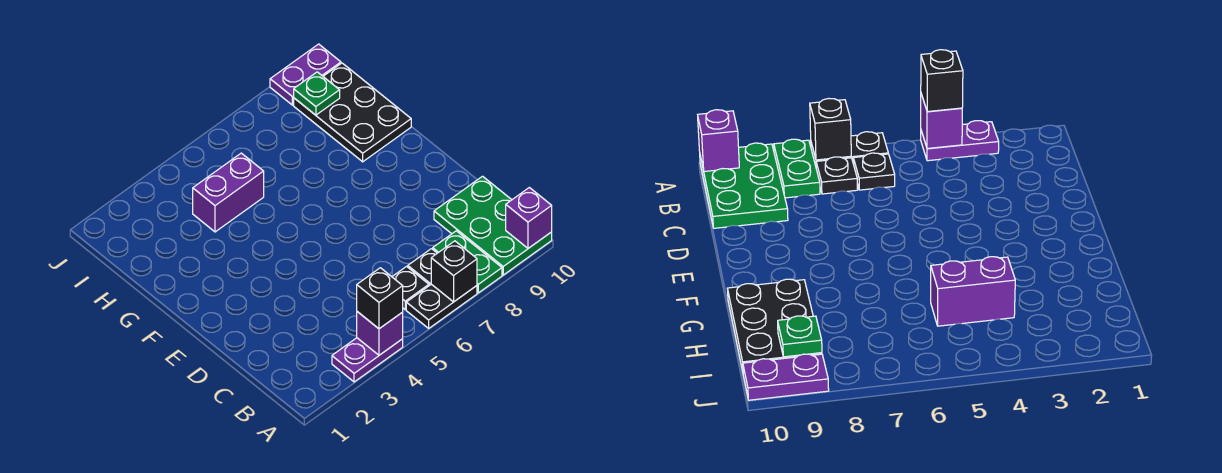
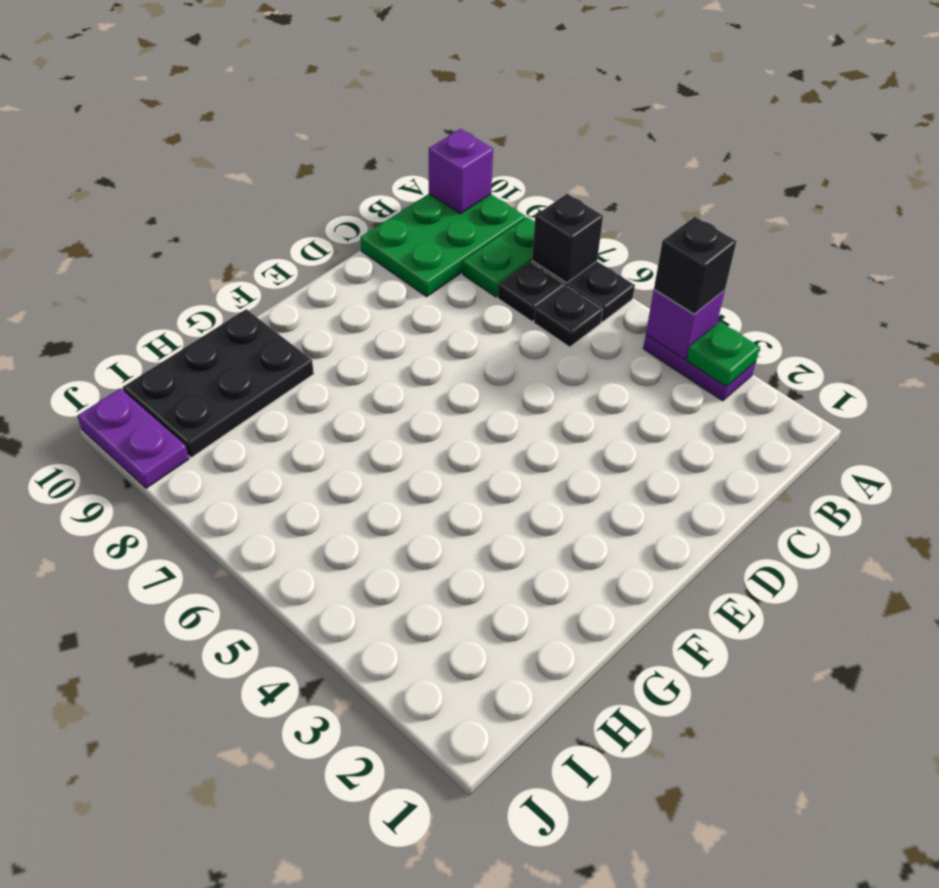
purple 1x2 brick [193,153,264,232] -> none
green 1x1 plate [294,72,340,115] -> green 1x1 plate moved to [686,322,760,387]

